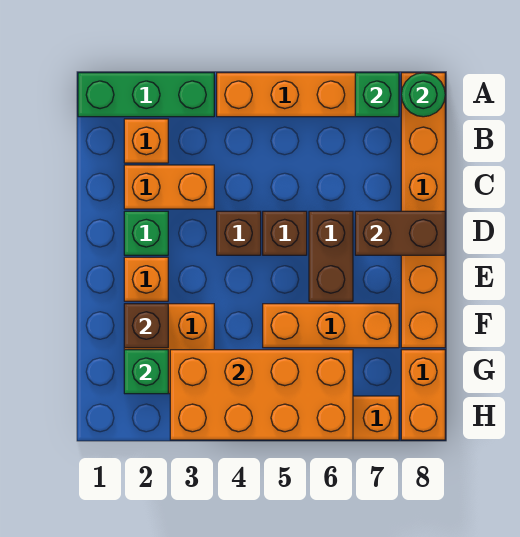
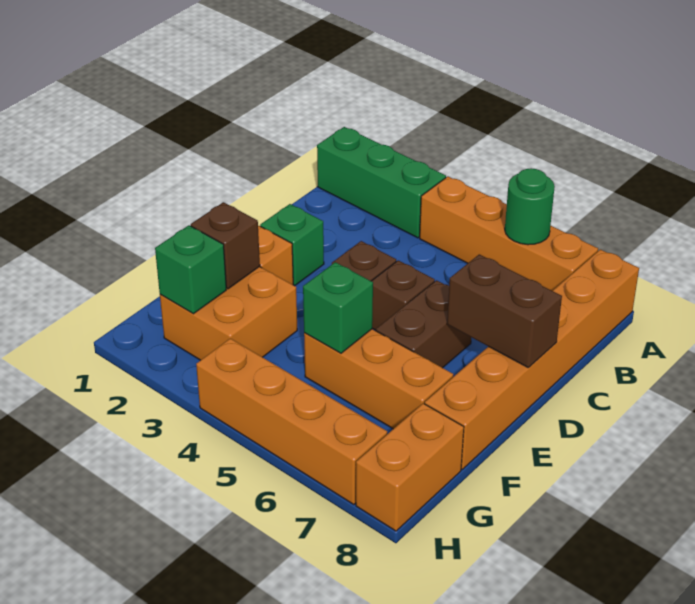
green 1x1 brick [355,73,399,117] -> green 1x1 brick moved to [303,262,373,353]
green 1x1 round brick [401,73,445,117] -> green 1x1 round brick moved to [505,168,555,245]
orange 1x1 brick [124,119,168,163] -> none
orange 1x2 brick [124,165,214,209] -> none
orange 2x4 brick [170,350,353,440] -> none

